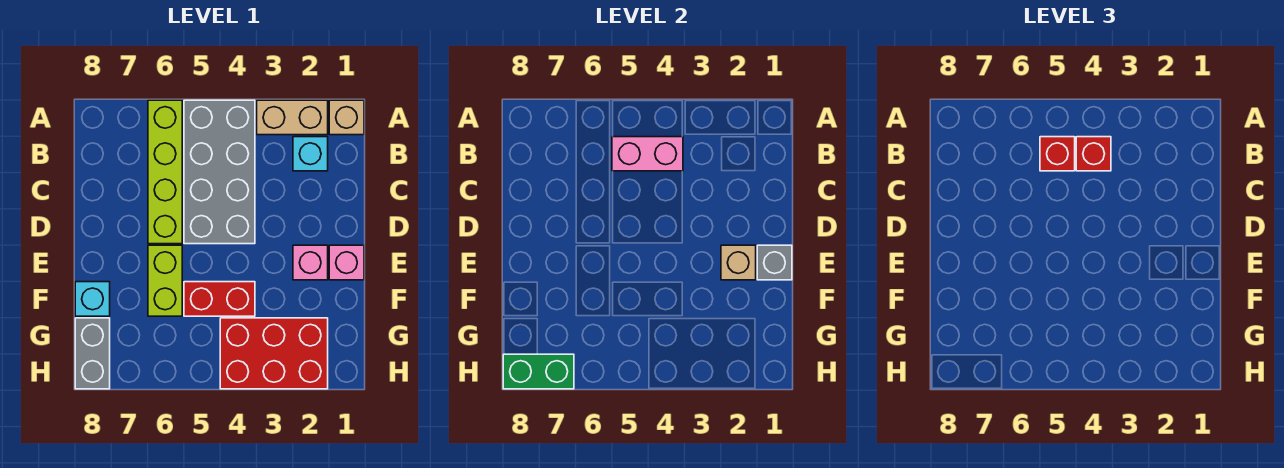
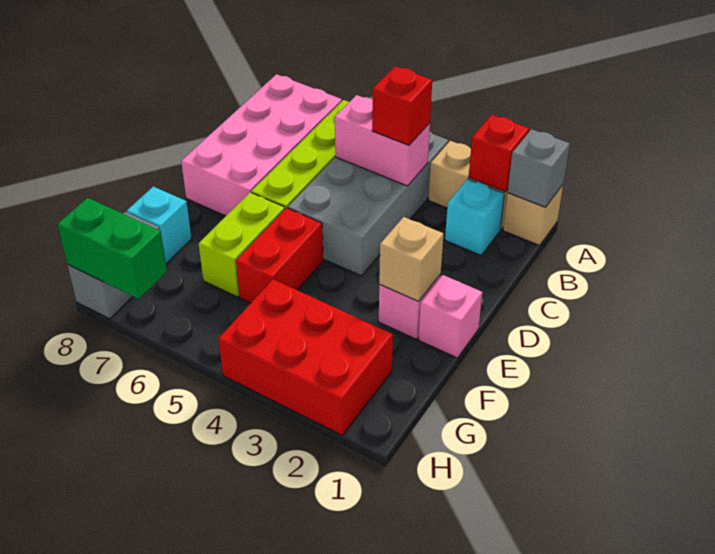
none -> pink 2x4 brick [181,74,342,216]
red 1x1 brick [1040,137,1075,171] -> red 1x1 brick moved to [469,115,529,192]
grey 1x1 brick [757,245,792,280] -> grey 1x1 brick moved to [508,129,570,207]
red 1x2 brick [184,282,255,316] -> red 1x2 brick turned to [236,208,323,303]

